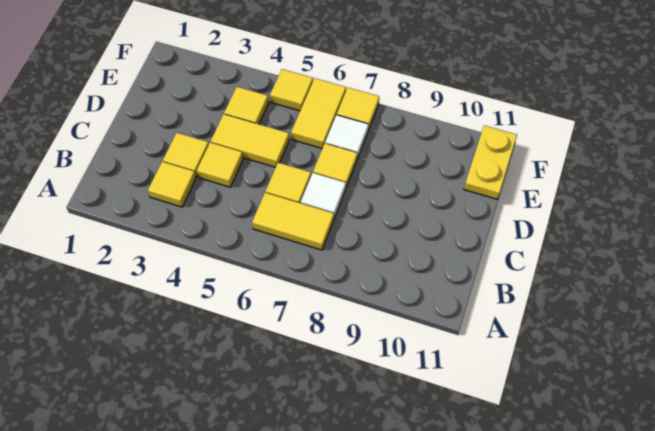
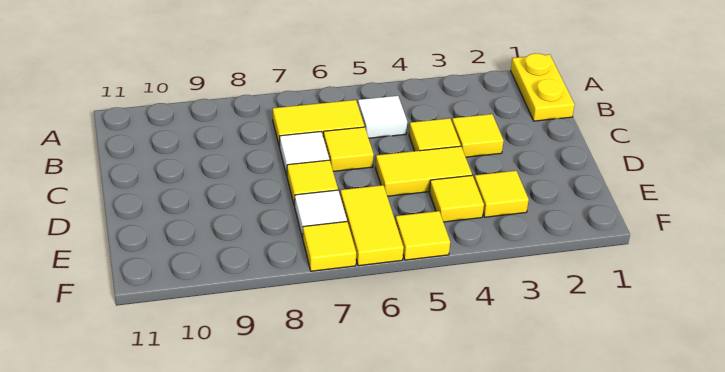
yellow 1x1 tile [148,162,196,207] -> yellow 1x1 tile moved to [474,171,529,217]
none -> white 1x1 tile [358,96,407,138]
yellow 1x2 plate [464,126,517,199] -> yellow 1x2 plate moved to [511,53,575,121]

